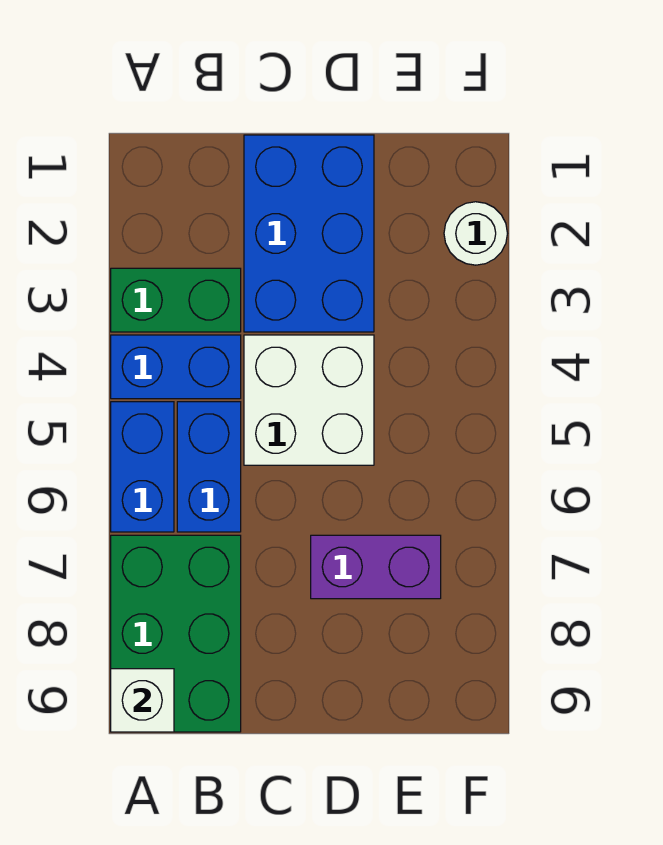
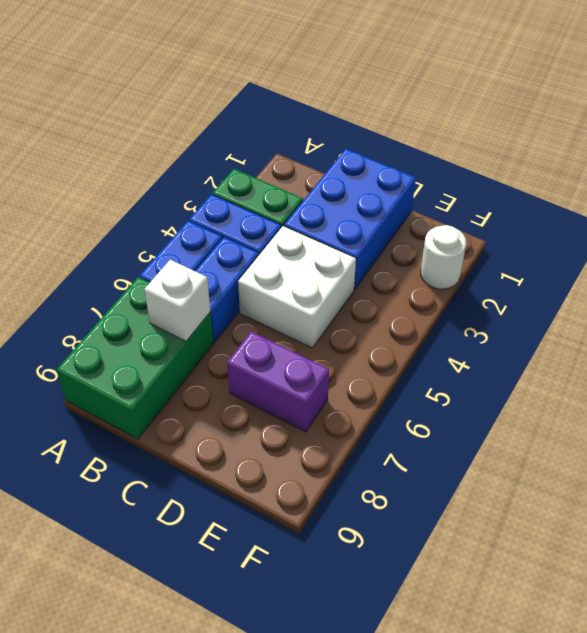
white 1x1 brick [111,669,174,732] -> white 1x1 brick moved to [144,260,210,341]

